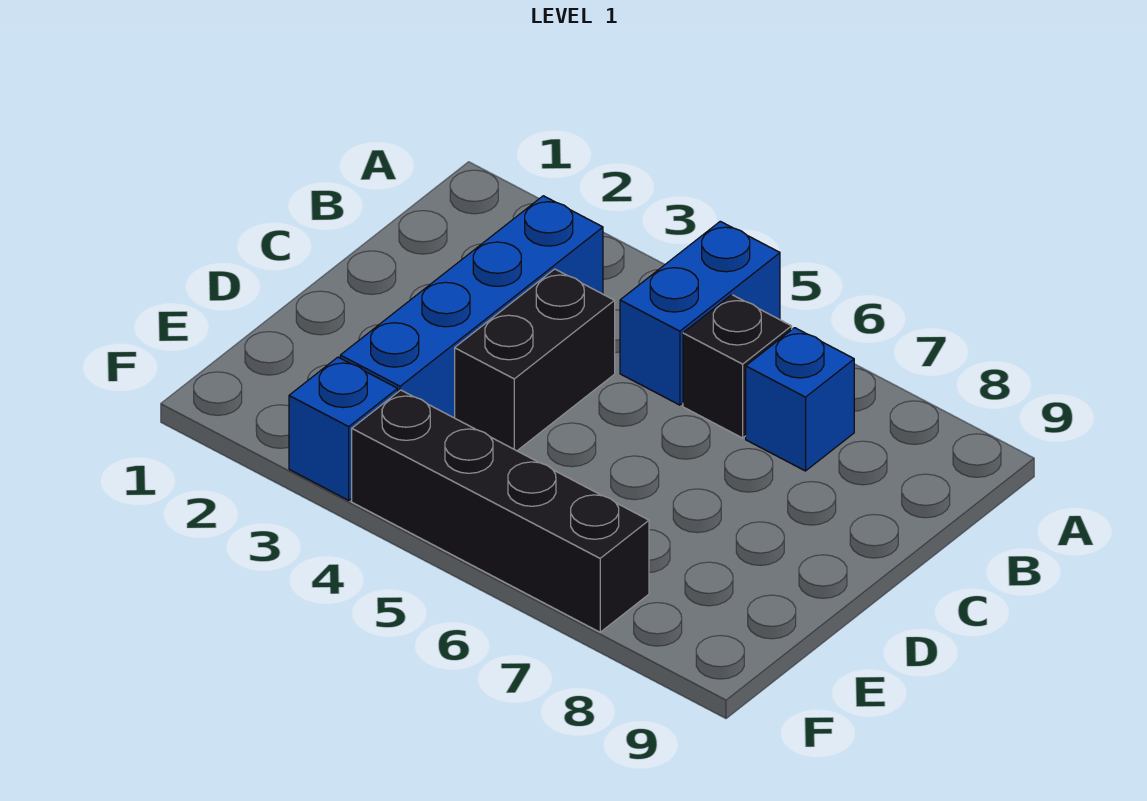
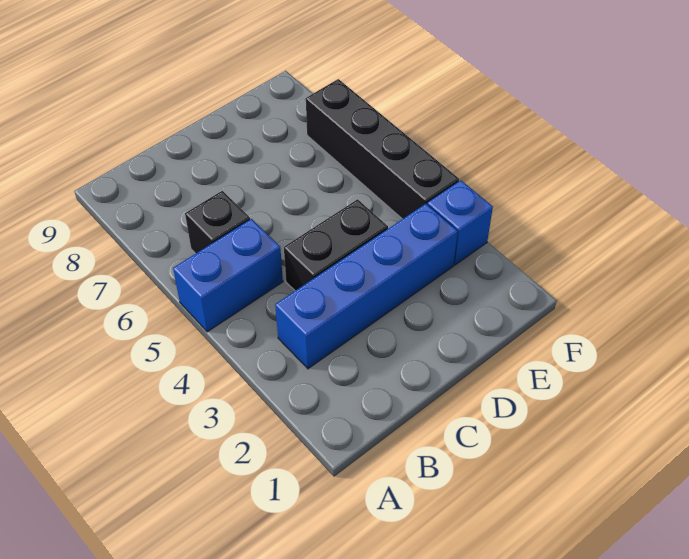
blue 1x1 brick [746,328,854,471] -> none

